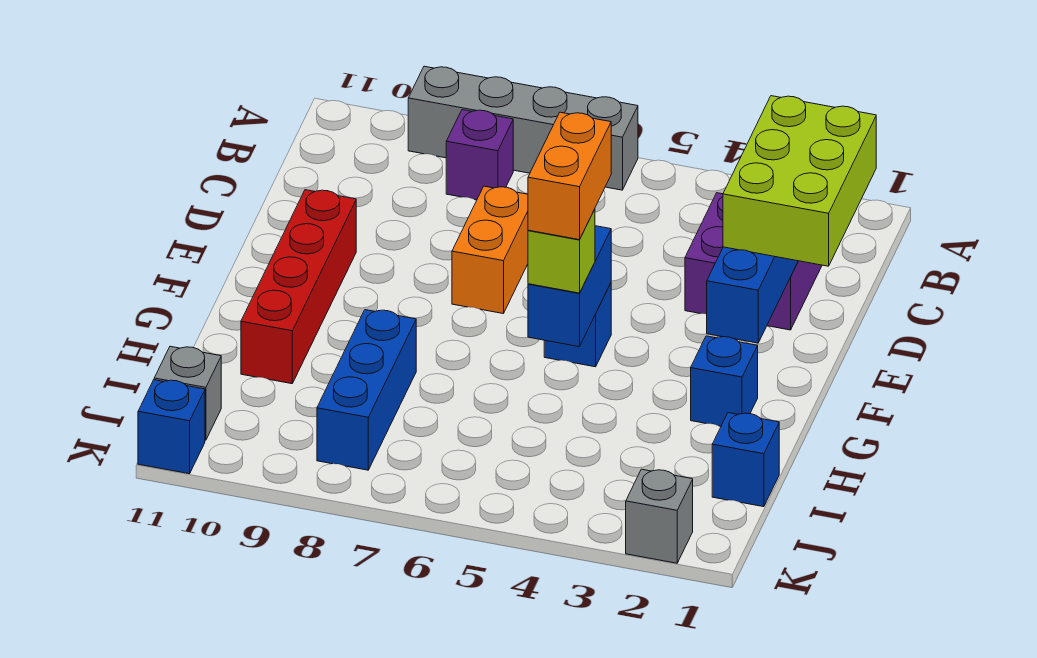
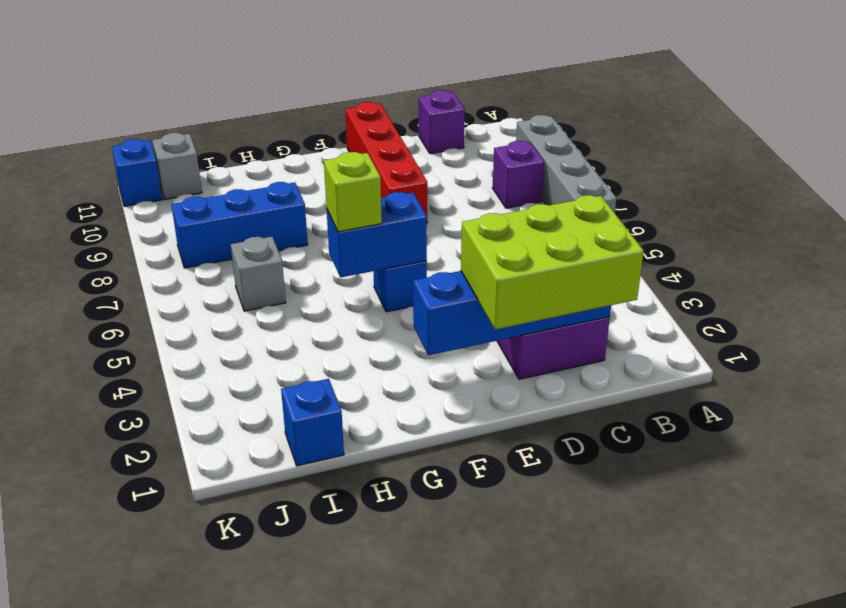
none -> purple 1x1 brick [419,90,465,154]
orange 1x2 brick [452,186,528,314] -> none
red 1x4 brick [241,190,356,384] -> red 1x4 brick turned to [345,102,427,215]
orange 1x2 brick [528,112,611,240] -> none
blue 1x1 brick [691,336,758,426] -> none
grey 1x1 brick [626,469,693,563] -> grey 1x1 brick moved to [231,237,286,311]

